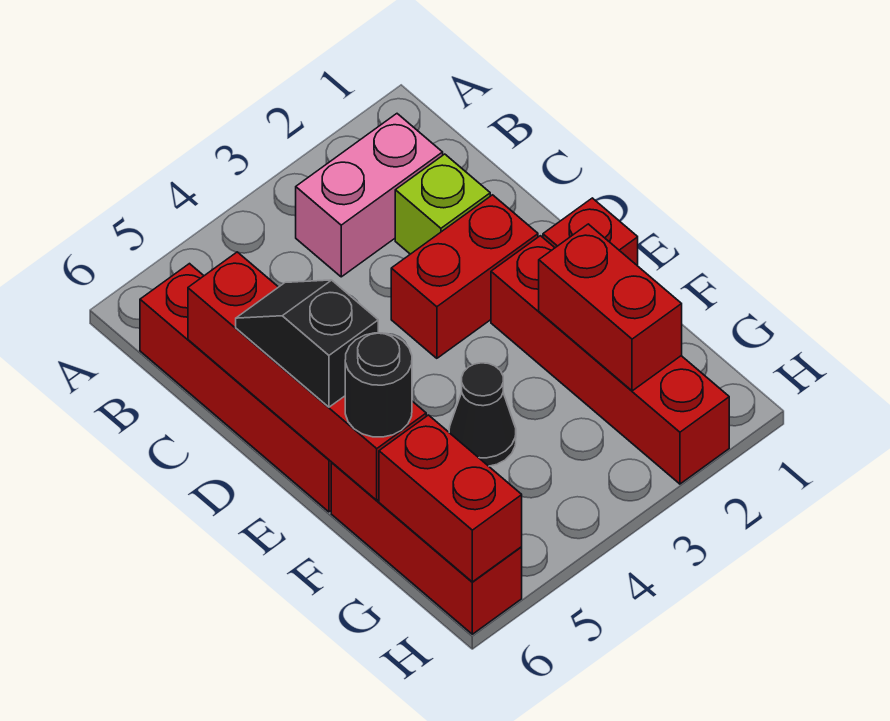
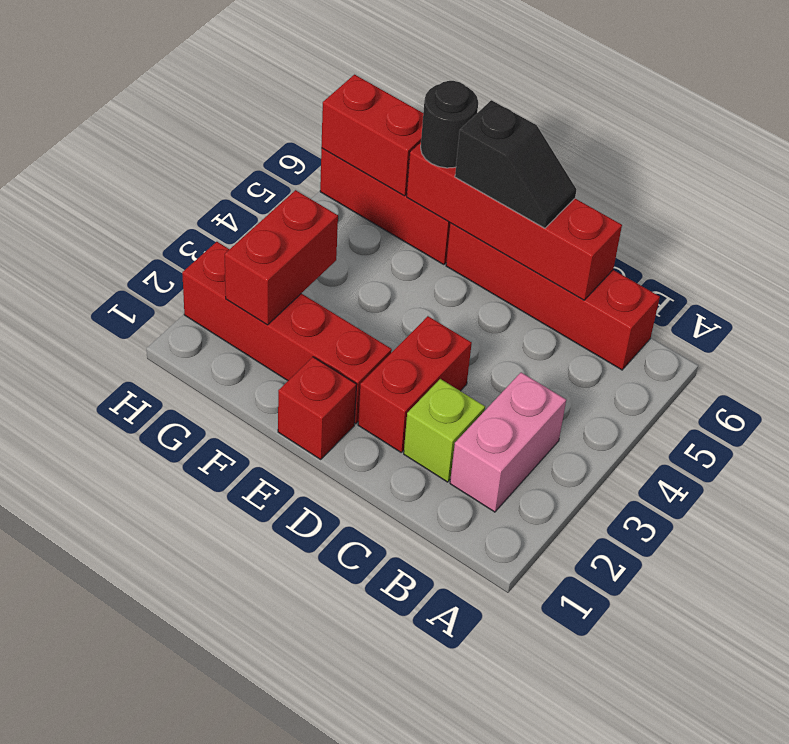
red 1x2 brick [539,224,682,391] -> red 1x2 brick turned to [225,190,338,325]
black 1x1 cone [449,363,516,466] -> none

